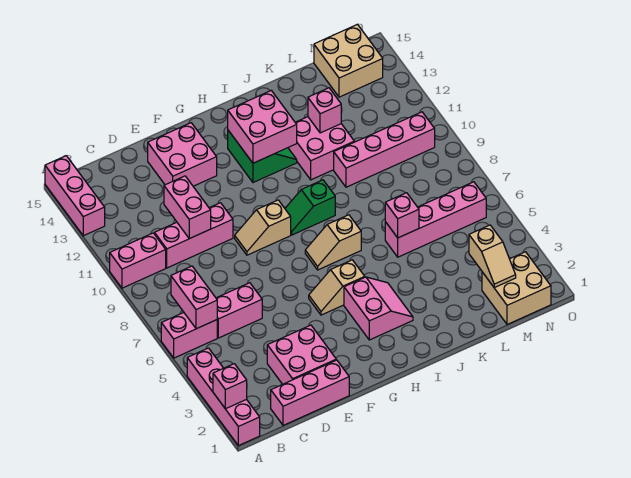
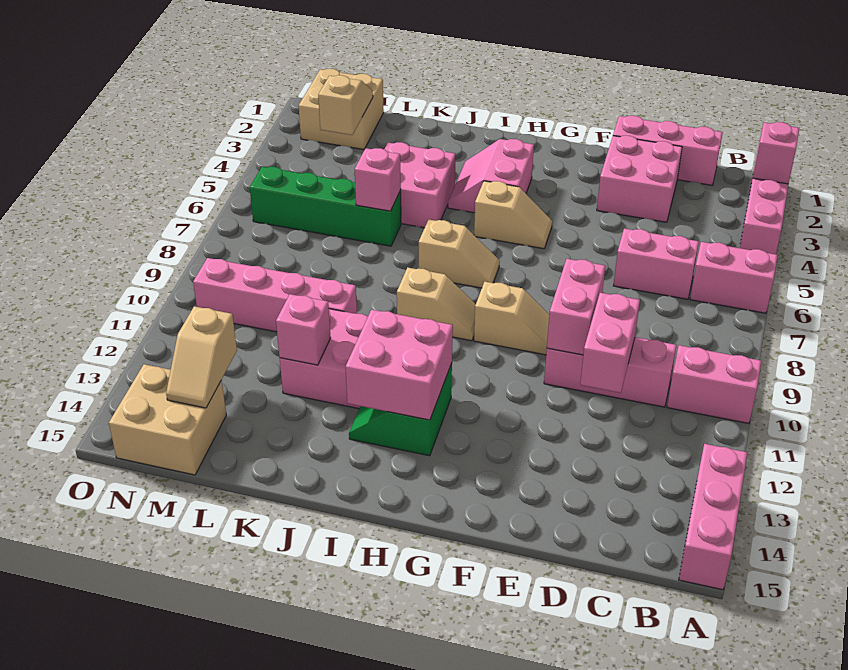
pink 1x2 brick [171,266,217,329] -> pink 1x2 brick moved to [547,259,605,355]
pink 2x2 brick [148,123,217,186] -> pink 2x2 brick moved to [384,142,455,228]
green 1x2 slope [285,180,335,235] -> tan 1x2 slope [397,267,476,341]
pink 1x4 brick [385,182,486,257] -> green 1x4 brick [250,167,401,246]
none -> tan 1x2 slope [166,306,237,408]

